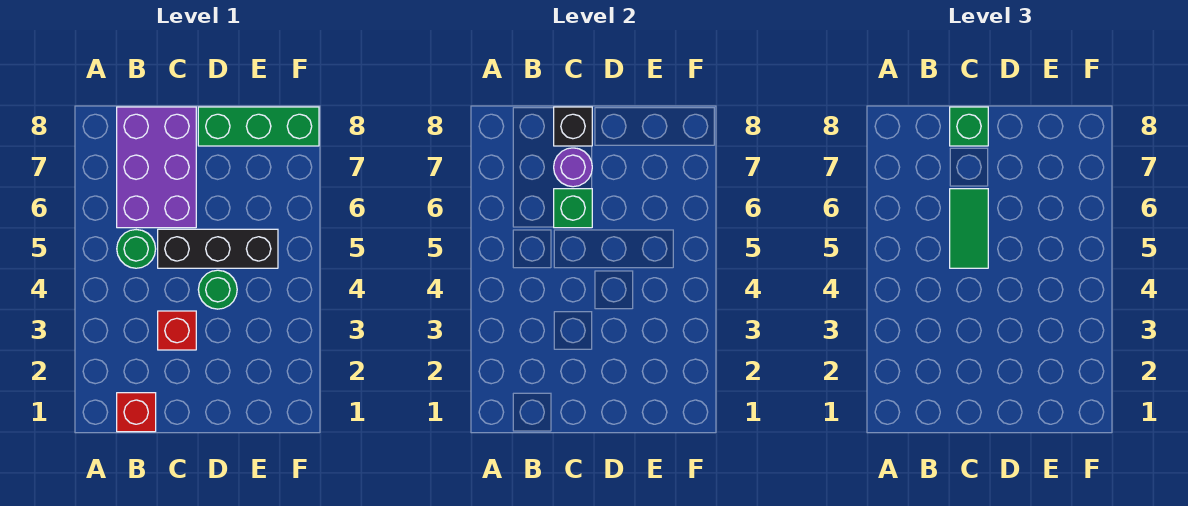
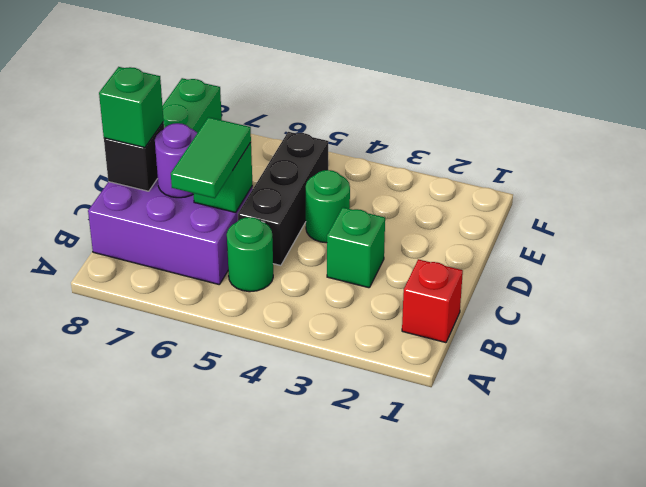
red 1x1 brick [158,311,196,350] -> green 1x1 brick [327,207,385,288]
green 1x2 tile [950,189,988,268] -> green 1x2 tile turned to [171,117,251,198]

